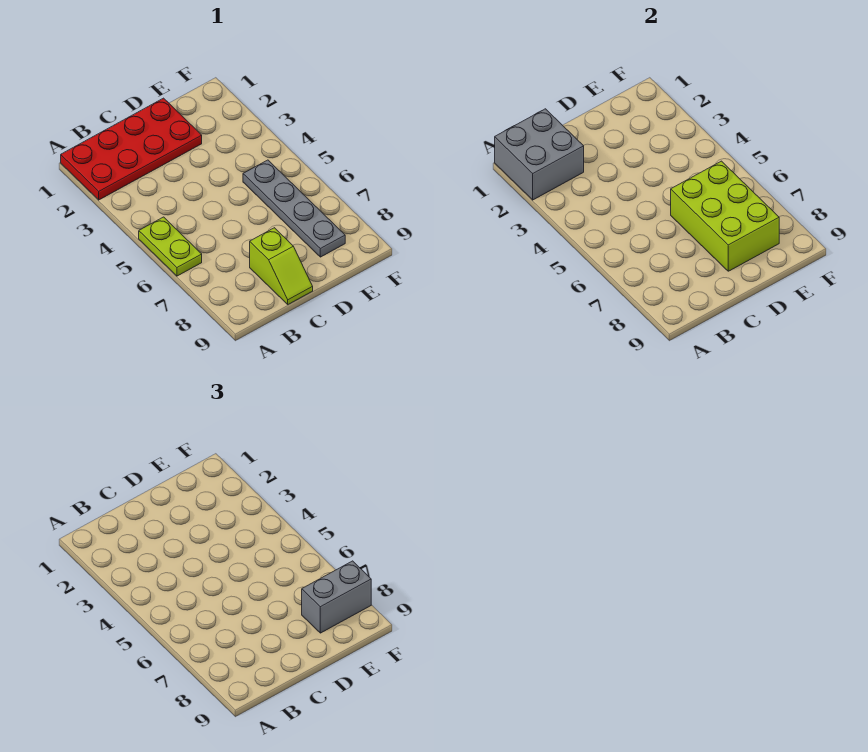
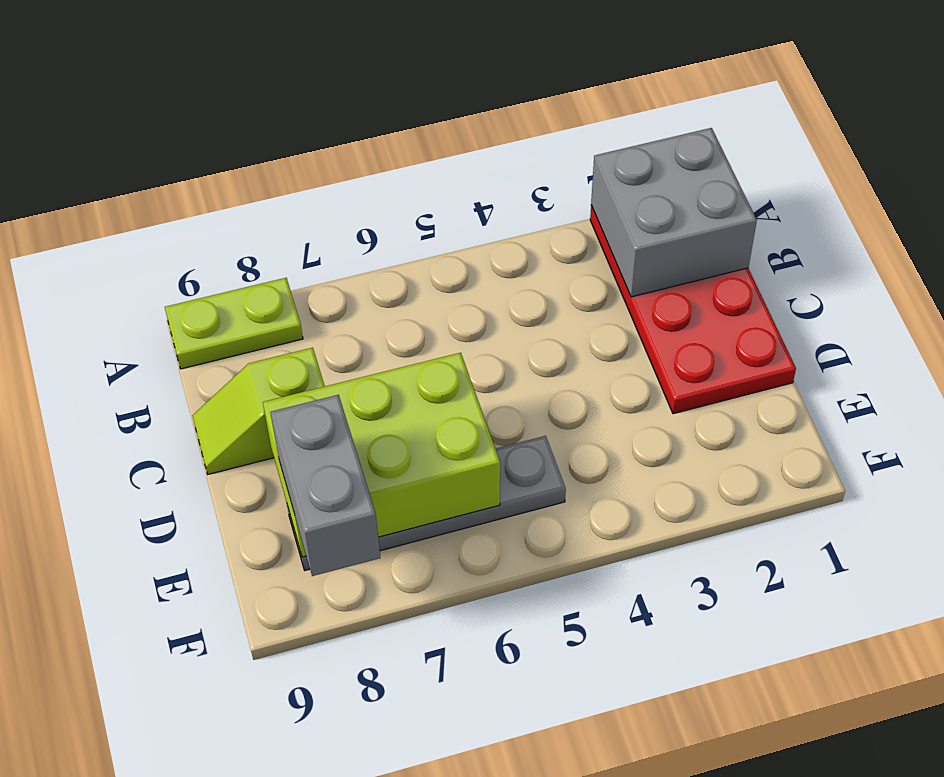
lime 1x2 plate [139,217,202,276] -> lime 1x2 plate moved to [165,278,303,369]

